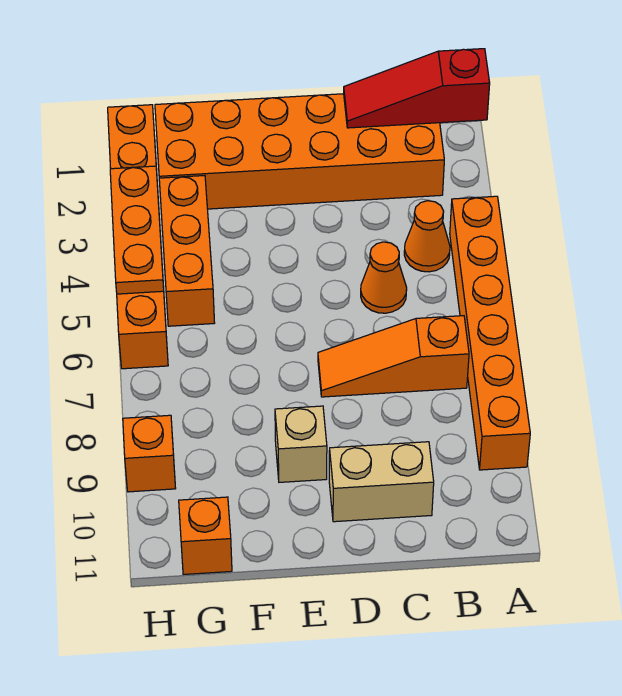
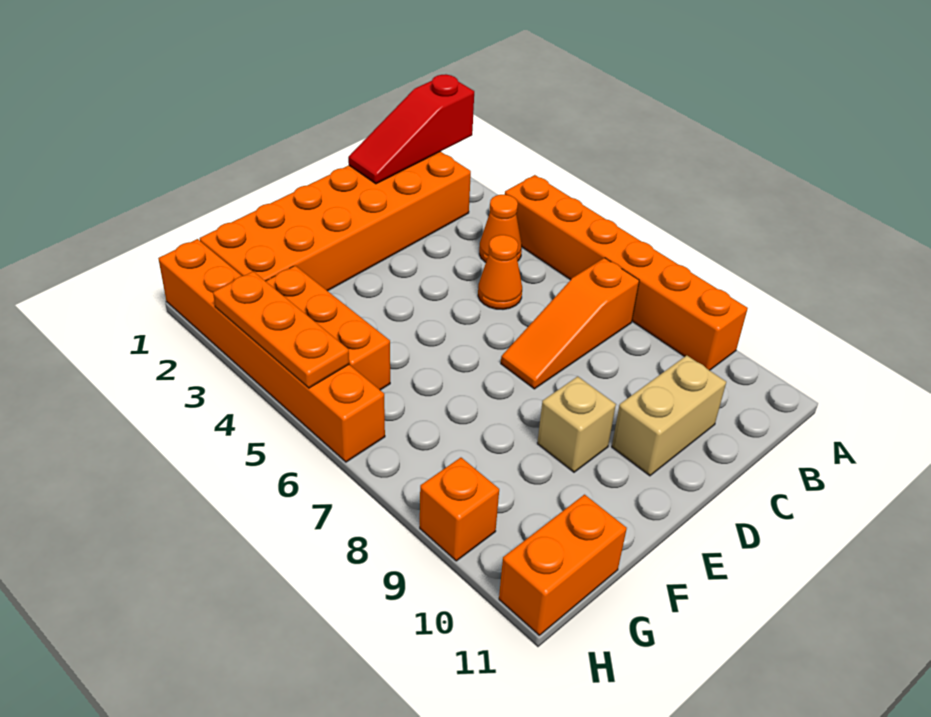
orange 1x1 brick [179,497,232,575] -> orange 1x2 brick [499,495,627,635]

